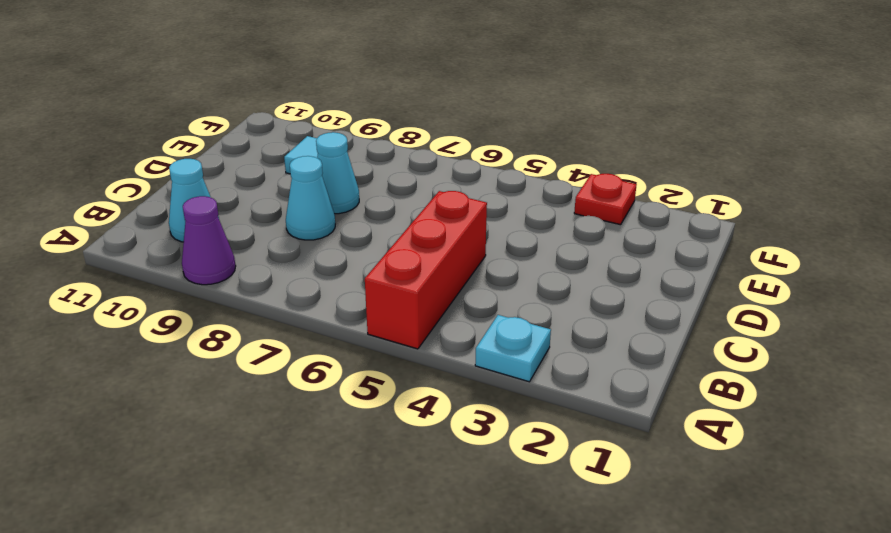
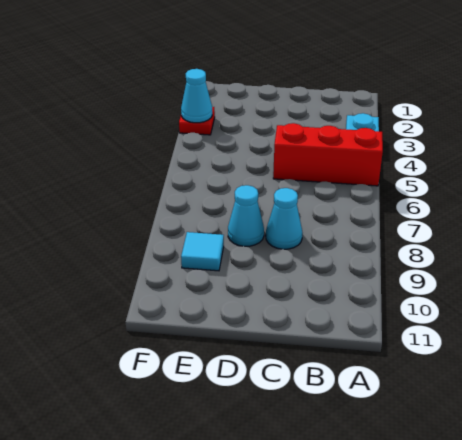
purple 1x1 cone [182,196,236,285] -> none
cyan 1x1 cone [169,159,219,242] -> cyan 1x1 cone moved to [181,69,212,123]

